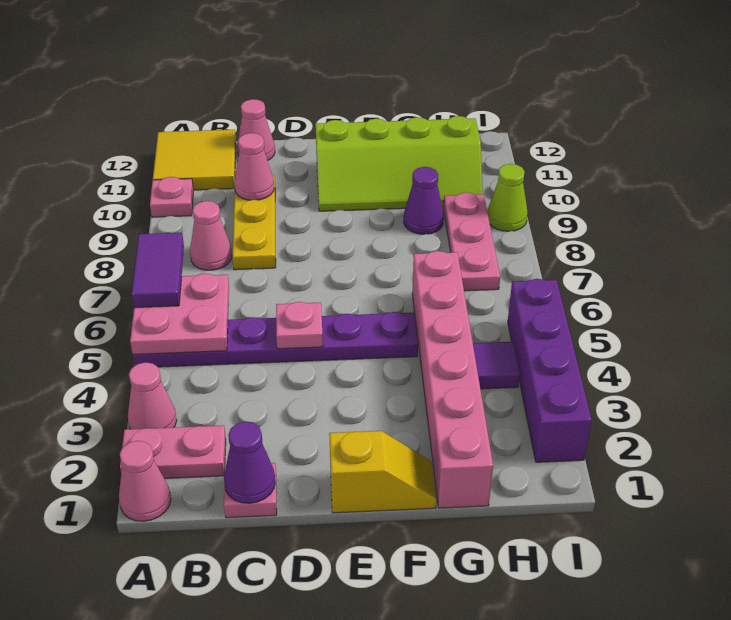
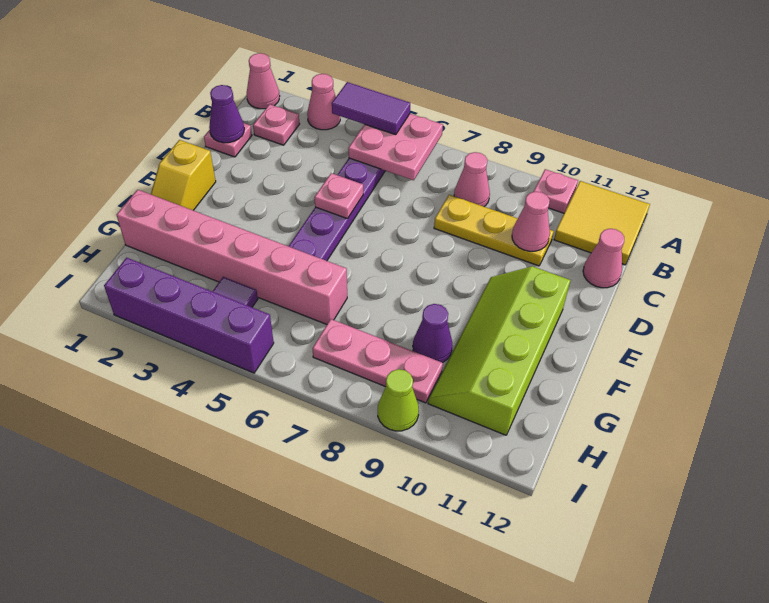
pink 1x2 plate [120,425,226,479] -> pink 1x1 plate [253,104,300,145]
purple 1x2 tile [132,233,184,308] -> purple 1x2 tile moved to [332,82,410,135]

